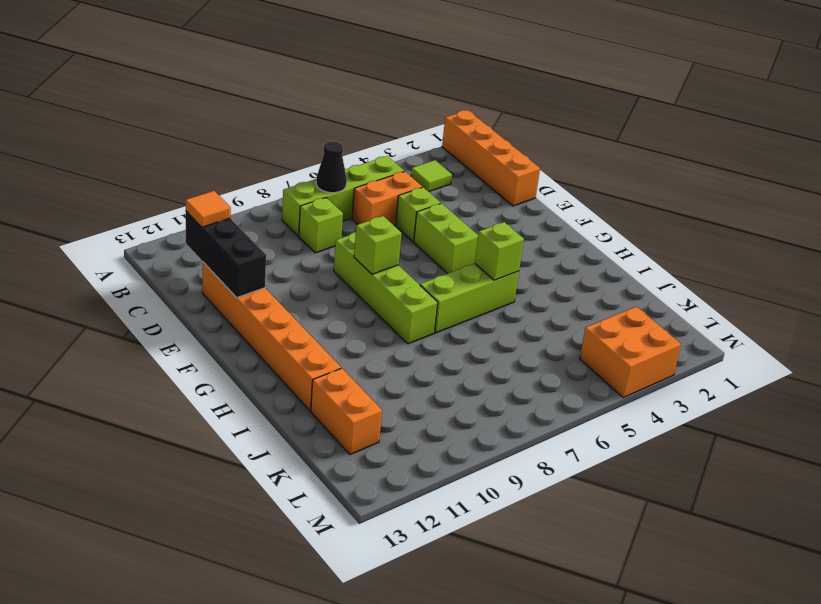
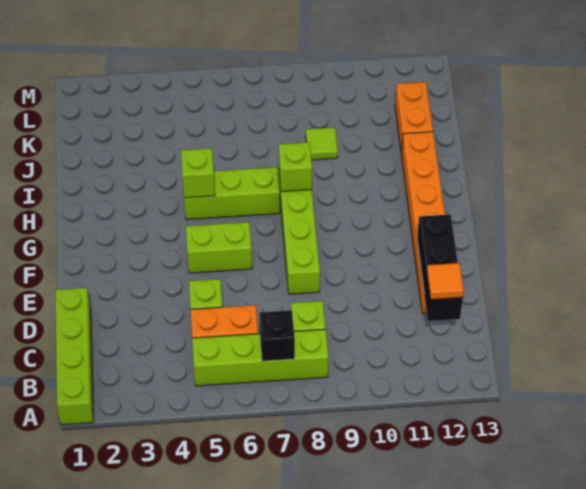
orange 1x4 brick [442,110,540,206] -> lime 1x4 brick [55,288,93,425]
lime 1x1 tile [411,160,452,192] -> lime 1x1 tile moved to [306,127,338,160]
black 1x1 cone [316,141,347,193] -> black 1x1 brick [259,310,295,361]
lime 1x2 brick [414,203,478,274] -> lime 1x2 brick turned to [186,222,252,273]
lime 1x1 brick [354,216,401,274] -> lime 1x1 brick moved to [279,142,312,192]
orange 2x2 brick [580,307,681,397] -> none

